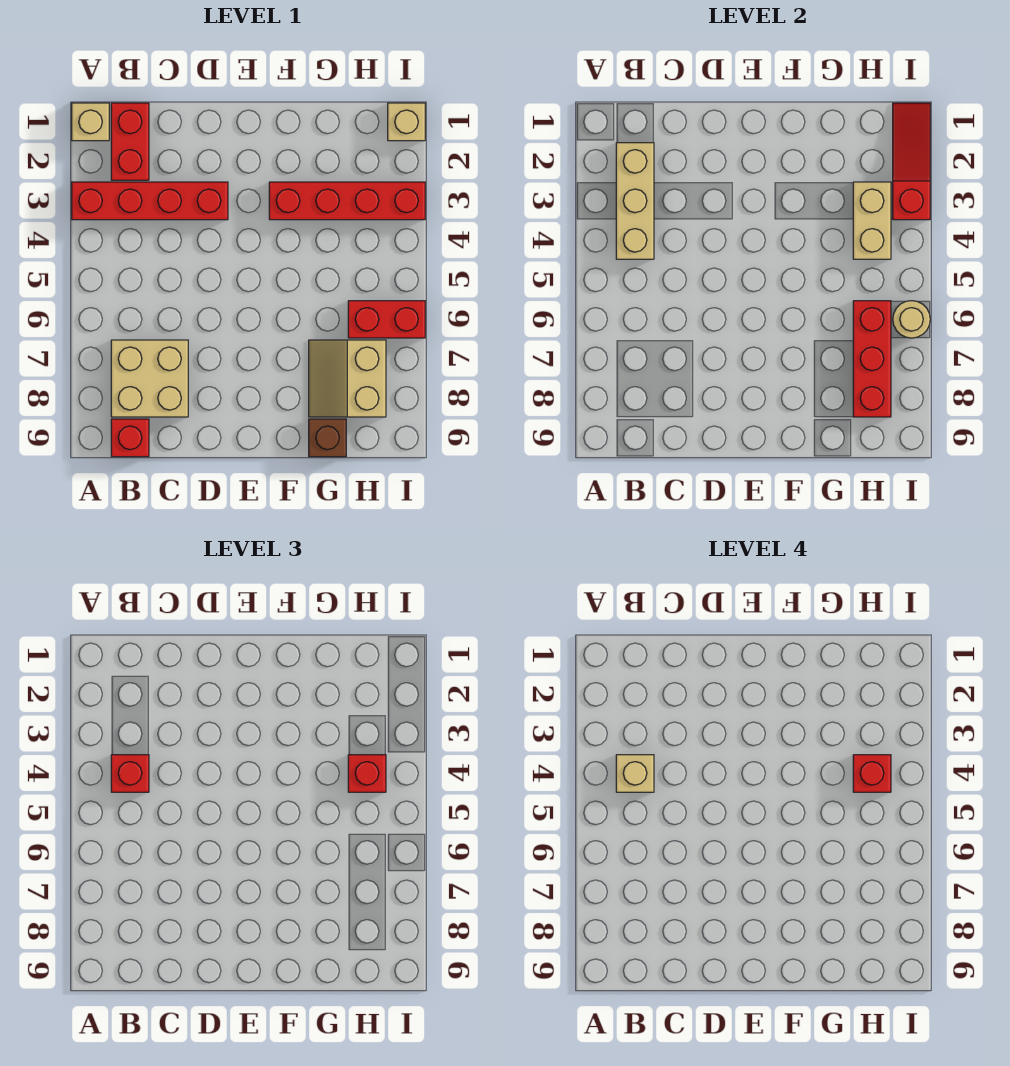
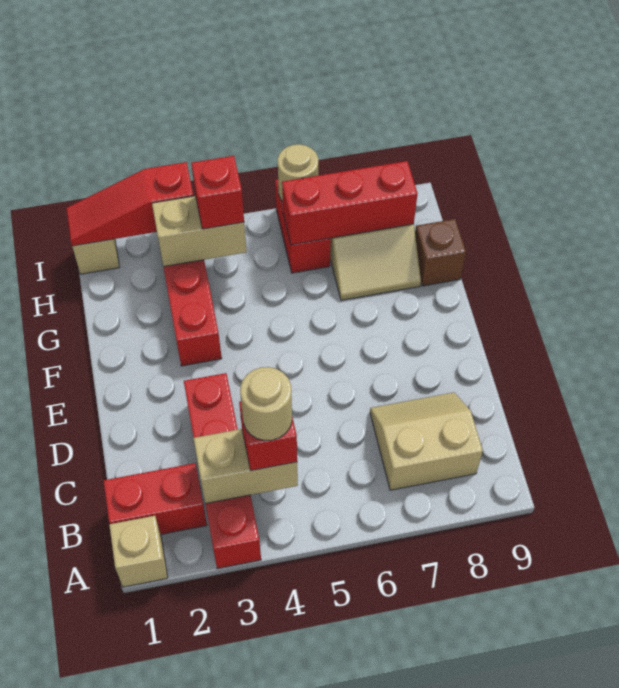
tan 1x3 brick [616,143,654,259] -> tan 1x2 brick [193,429,298,503]
tan 1x1 brick [616,755,654,792] -> tan 1x1 round brick [240,367,292,440]
tan 2x2 brick [111,340,188,417] -> tan 2x2 slope [370,392,483,490]
red 1x1 brick [111,419,149,457] -> none
red 1x1 brick [853,755,891,792] -> none

